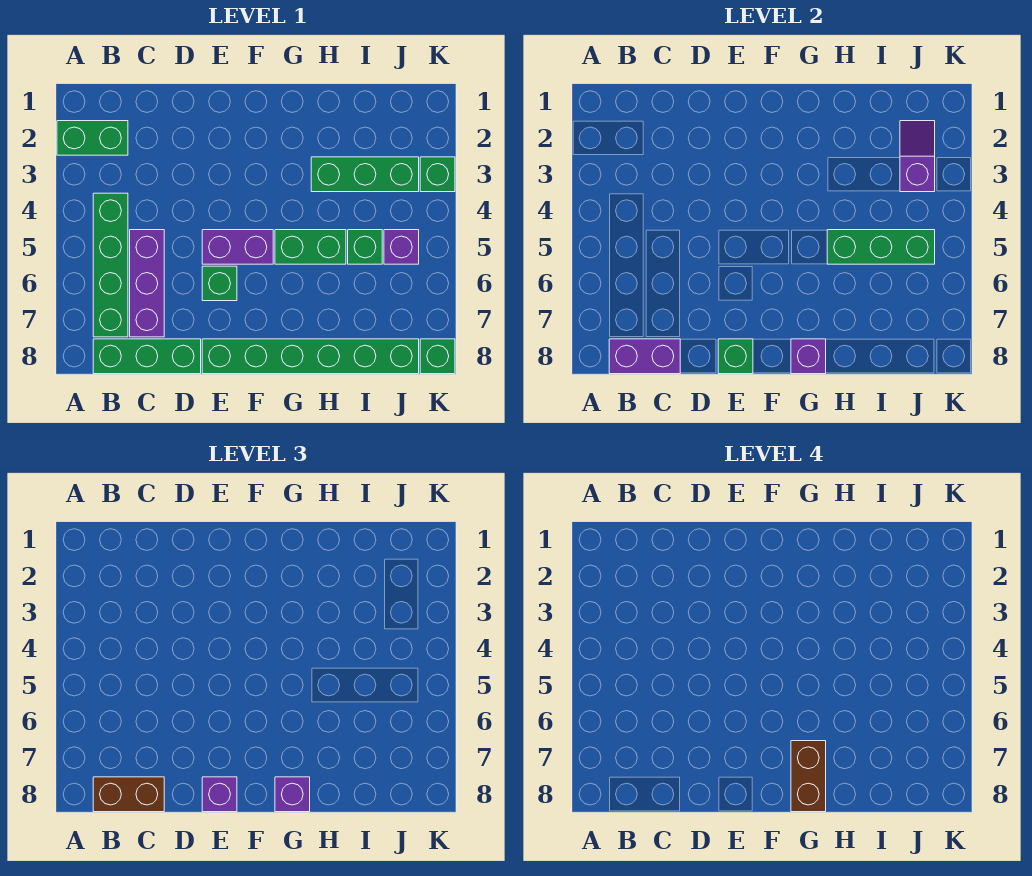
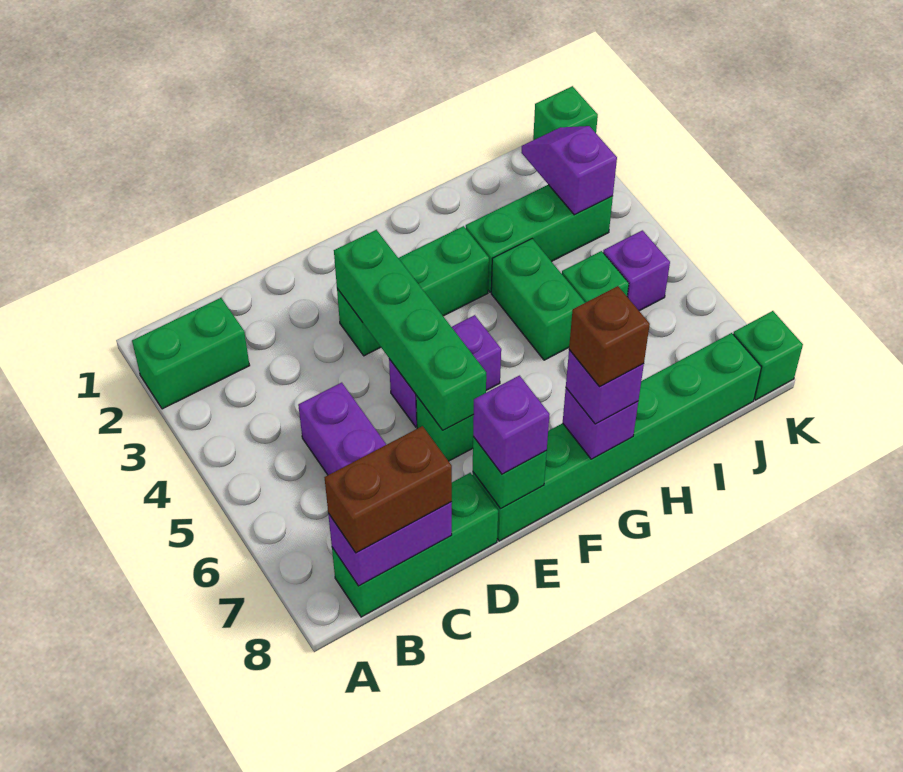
green 1x4 brick [93,193,128,337] -> green 1x4 brick moved to [334,230,486,430]
green 1x2 brick [275,230,346,264] -> green 1x2 brick turned to [491,239,585,360]
brown 1x2 brick [791,741,826,812] -> brown 1x1 brick [569,286,650,386]
green 1x3 brick [827,230,935,264] -> green 1x3 brick moved to [337,226,489,356]
green 1x1 brick [420,157,455,192] -> green 1x1 brick moved to [533,86,598,140]

